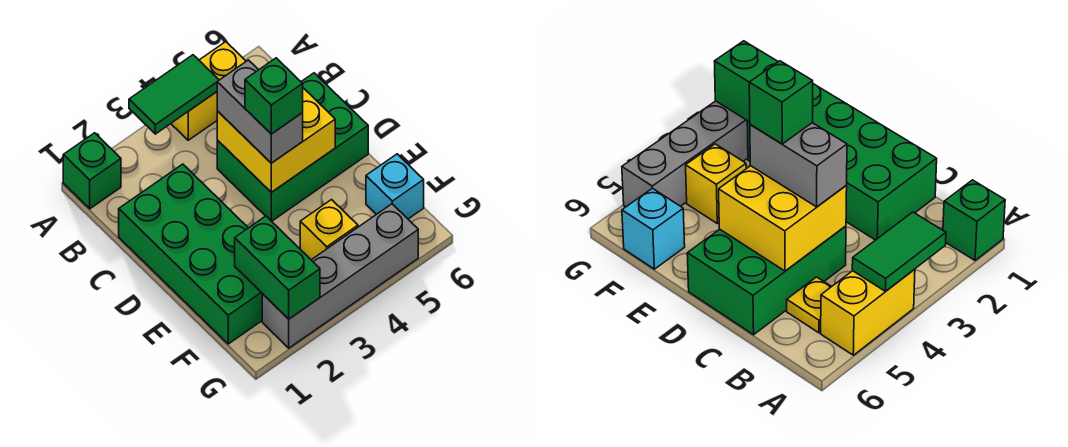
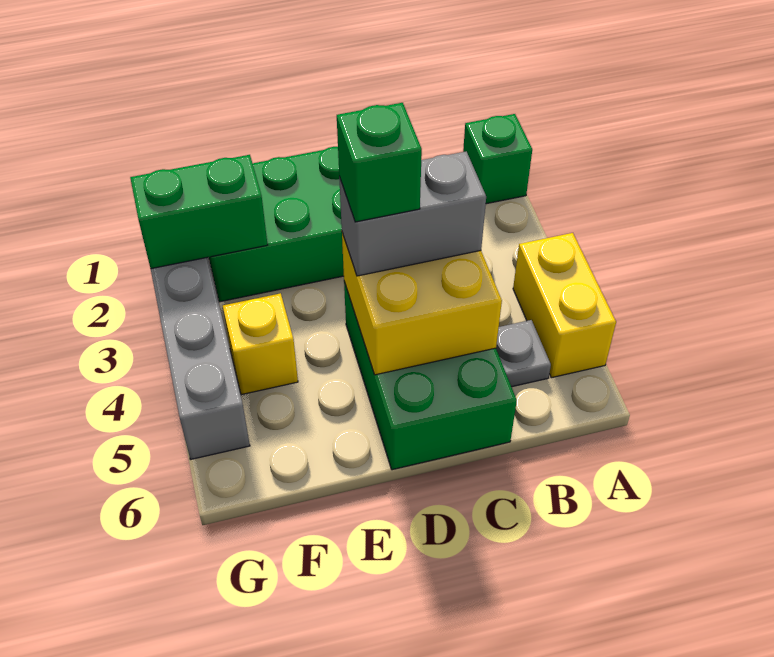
green 1x2 tile [129,55,219,134] -> none
yellow 1x1 plate [787,277,831,333] -> grey 1x1 plate [496,320,551,387]
cyan 1x1 brick [366,154,424,219] -> none

